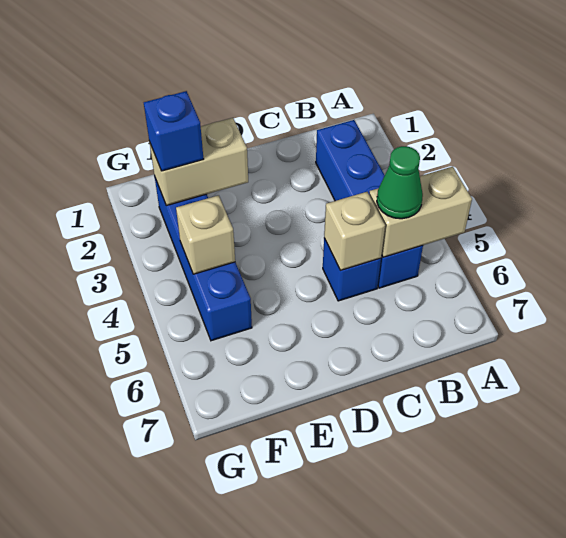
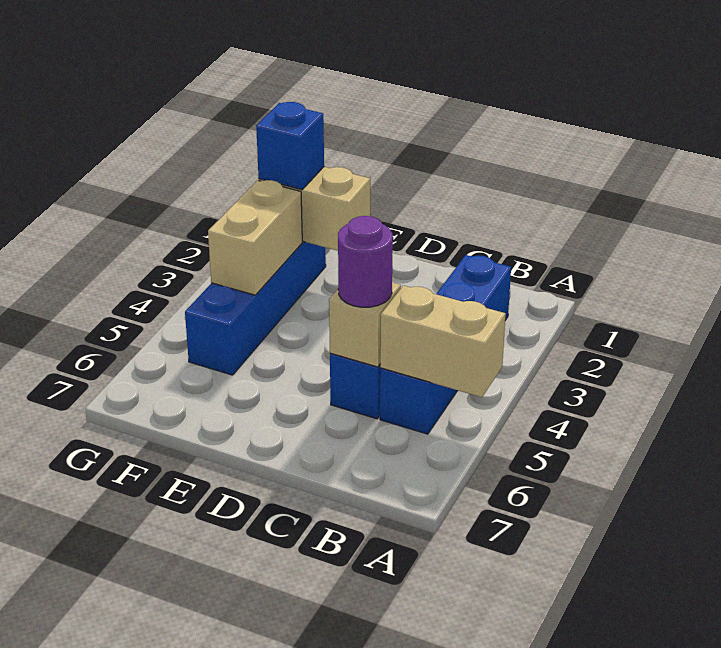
green 1x1 cone [377,146,423,219] -> none
none -> purple 1x1 round brick [338,216,393,307]
tan 1x1 brick [176,195,235,274] -> tan 1x2 brick [208,180,302,295]

